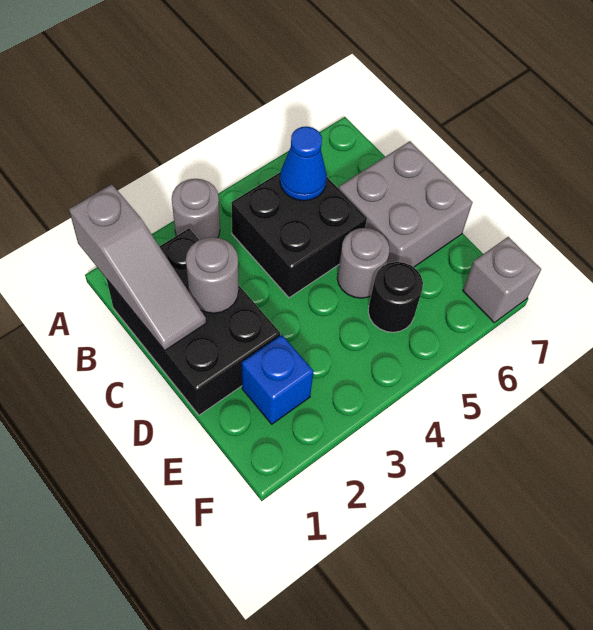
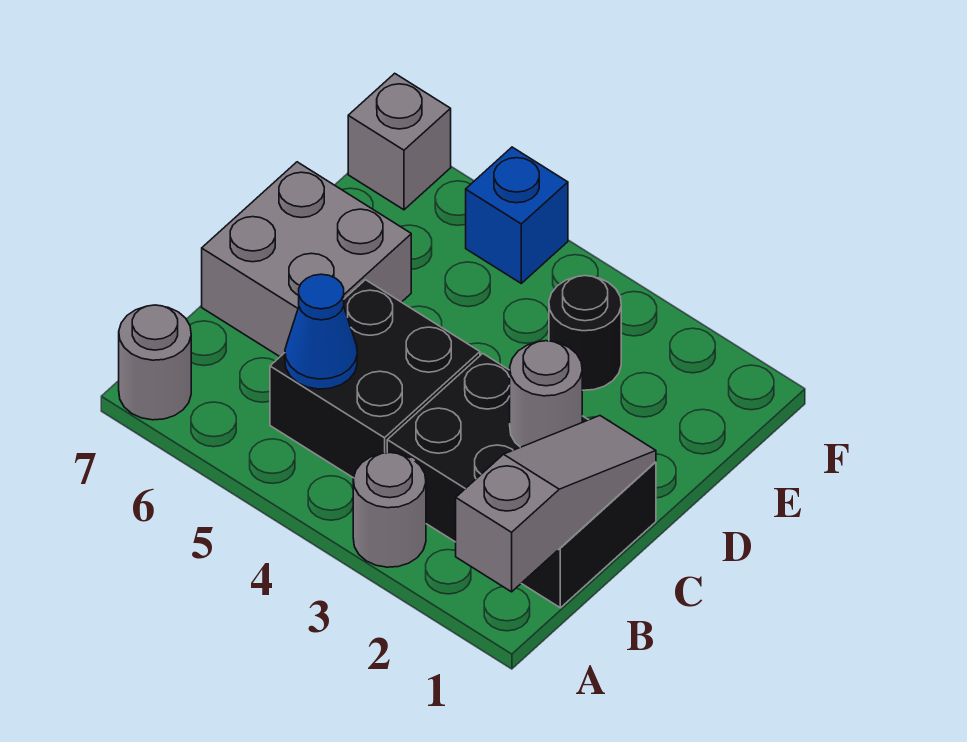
black 2x3 brick [107,228,280,415] -> black 2x3 brick turned to [387,354,656,608]
grey 1x1 round brick [337,228,390,298] -> grey 1x1 round brick moved to [119,305,191,420]
blue 1x1 brick [242,335,314,424] -> blue 1x1 brick moved to [466,147,568,283]
black 1x1 round brick [368,262,423,332] -> black 1x1 round brick moved to [549,276,621,390]

